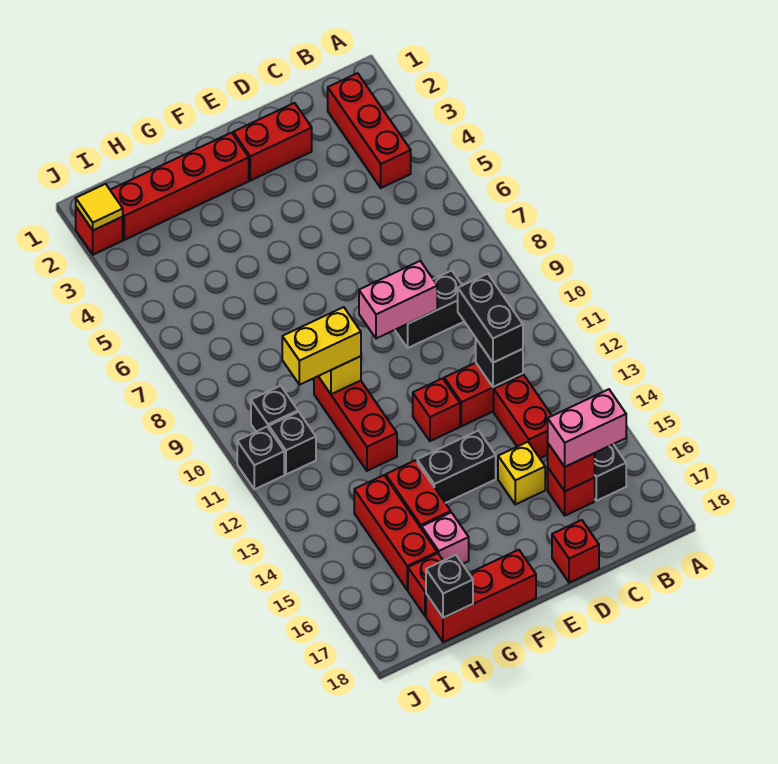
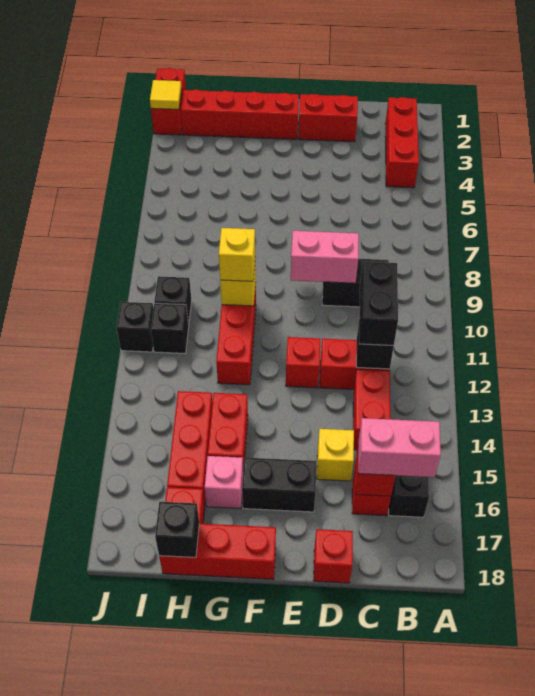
black 1x2 brick [417,431,496,503] -> black 1x2 brick moved to [242,458,317,512]
yellow 1x2 brick [282,307,361,385] -> yellow 1x1 brick [219,228,255,281]
red 1x1 brick [76,207,123,255] -> red 1x2 brick [151,68,186,135]

